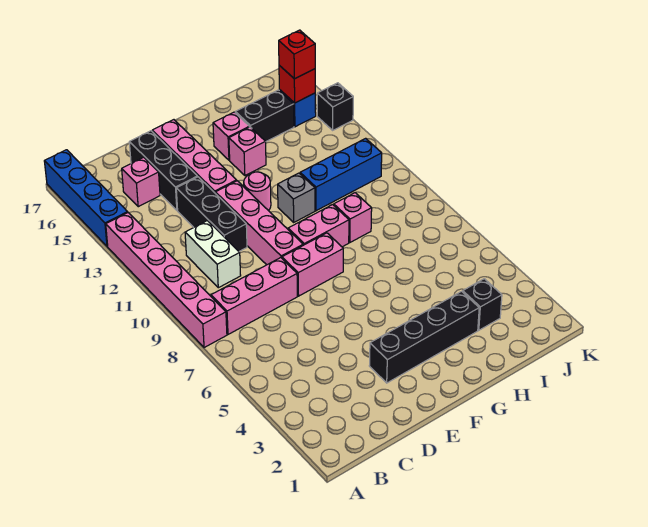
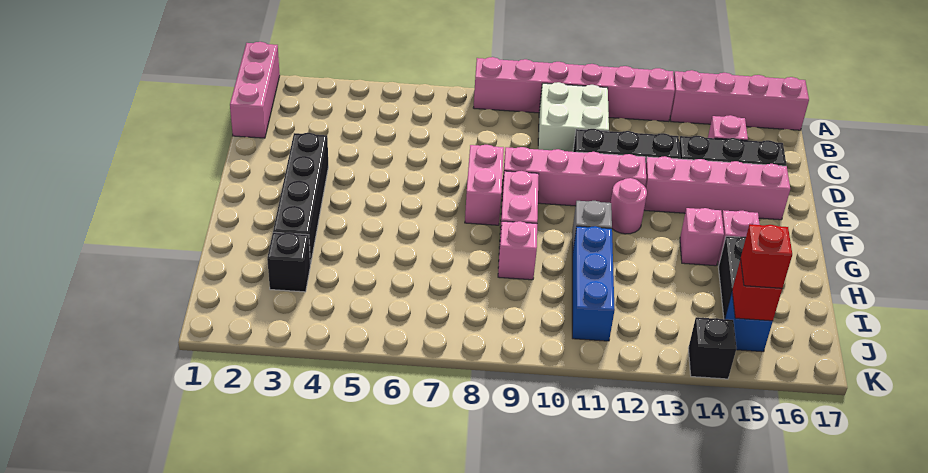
blue 1x4 brick [44,150,128,246] -> pink 1x4 brick [670,70,809,130]
pink 1x3 brick [211,258,297,334] -> pink 1x3 brick moved to [230,42,280,138]
white 1x2 brick [185,221,241,288] -> white 2x2 brick [538,82,609,152]

